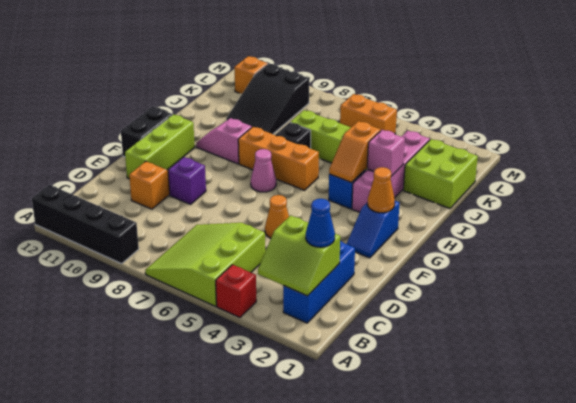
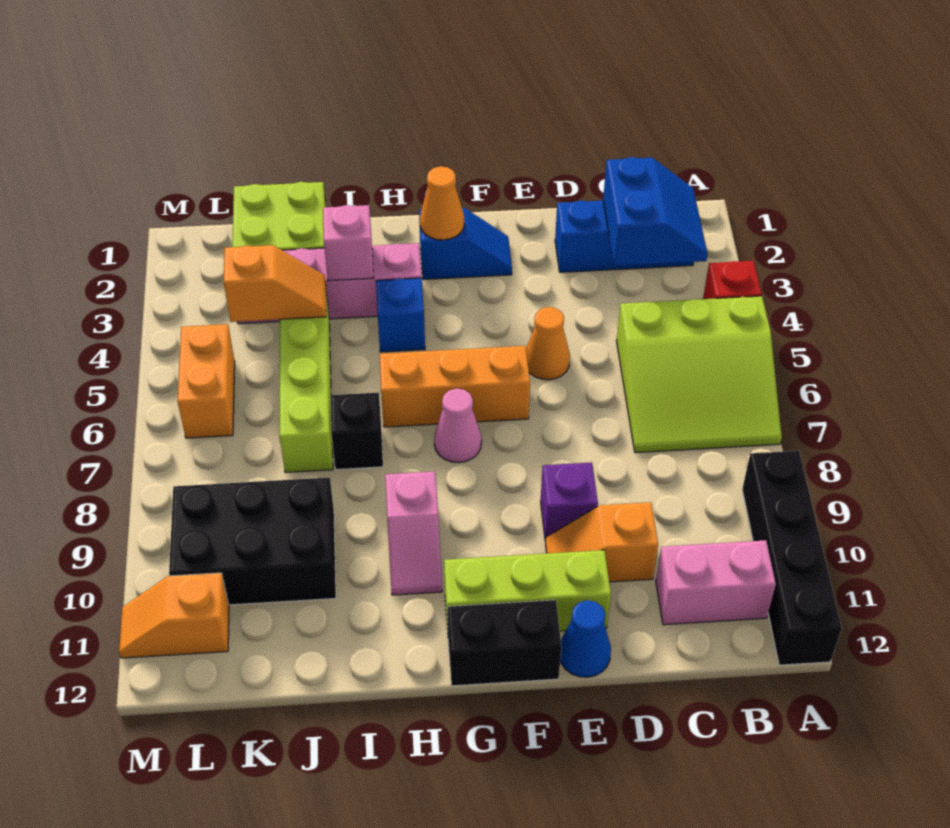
lime 2x2 slope [258,215,340,296] -> blue 2x2 slope [603,157,707,266]
none -> pink 1x2 brick [656,540,776,625]
blue 1x1 cone [306,199,335,247] -> blue 1x1 cone moved to [560,600,611,677]
orange 1x2 slope [329,121,381,182] -> orange 1x2 slope moved to [224,245,326,322]
orange 1x3 brick [238,127,319,190] -> orange 1x3 brick turned to [380,346,530,427]
black 2x3 slope [226,64,309,134] -> black 2x3 brick [169,477,336,605]

